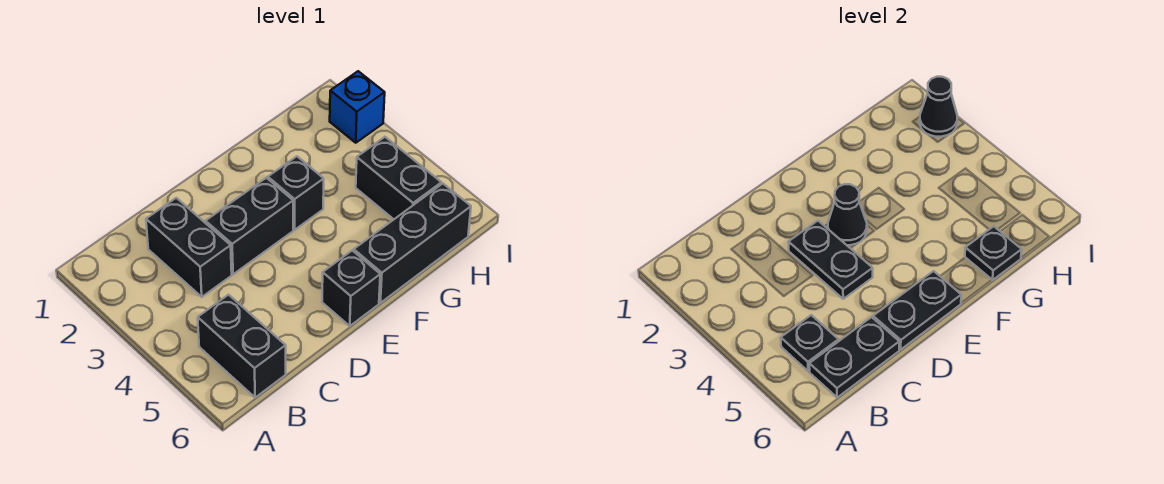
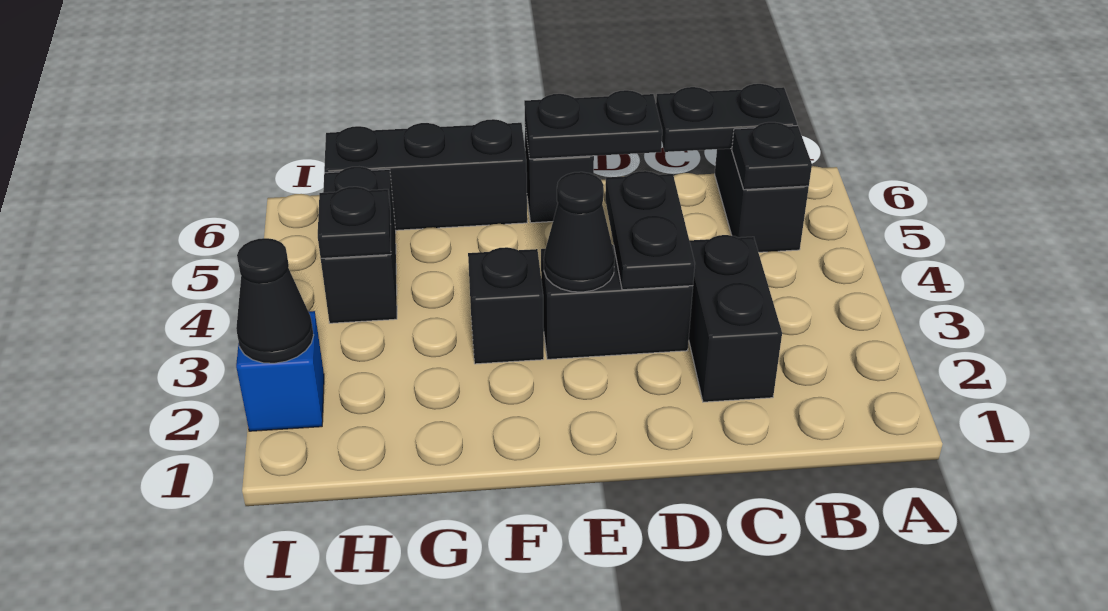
black 1x1 plate [965,226,1022,280] -> black 1x1 plate moved to [318,187,391,258]

